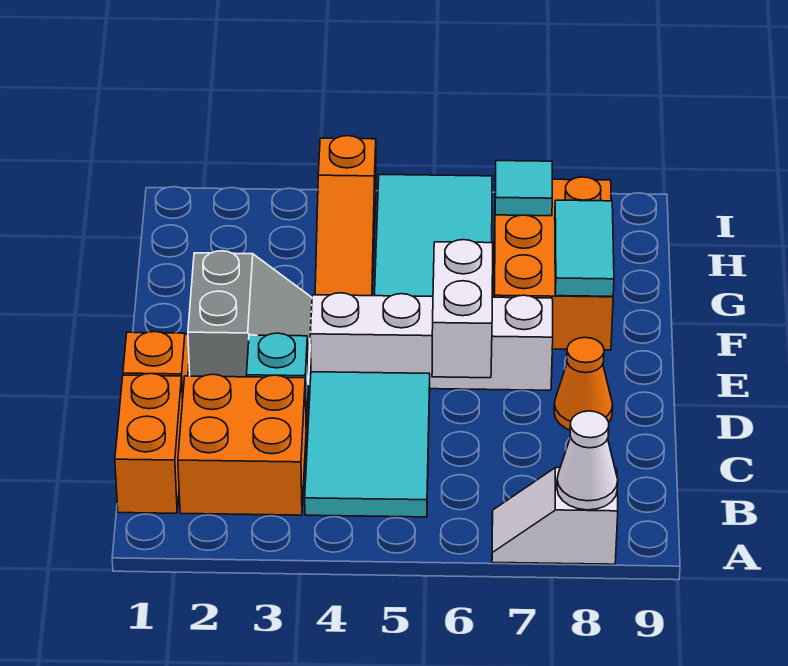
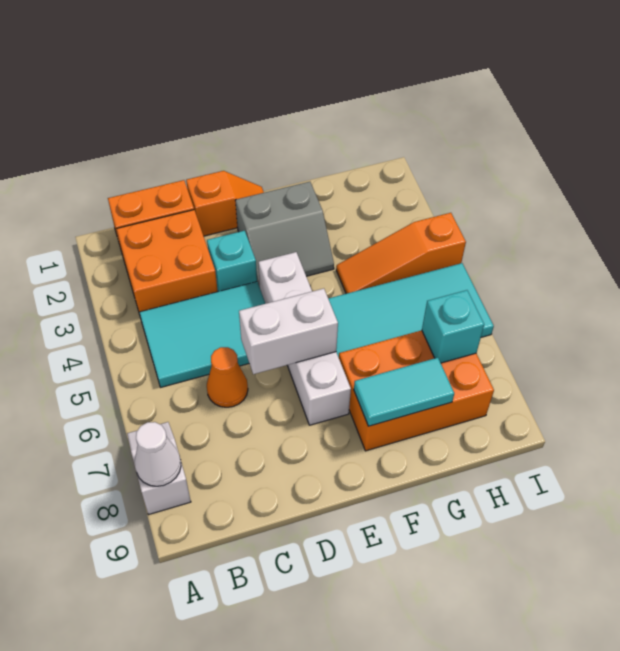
orange 1x1 cone [554,337,613,430] -> orange 1x1 cone moved to [207,347,248,407]
cyan 1x1 tile [495,161,552,216] -> cyan 1x1 brick [422,290,484,363]

